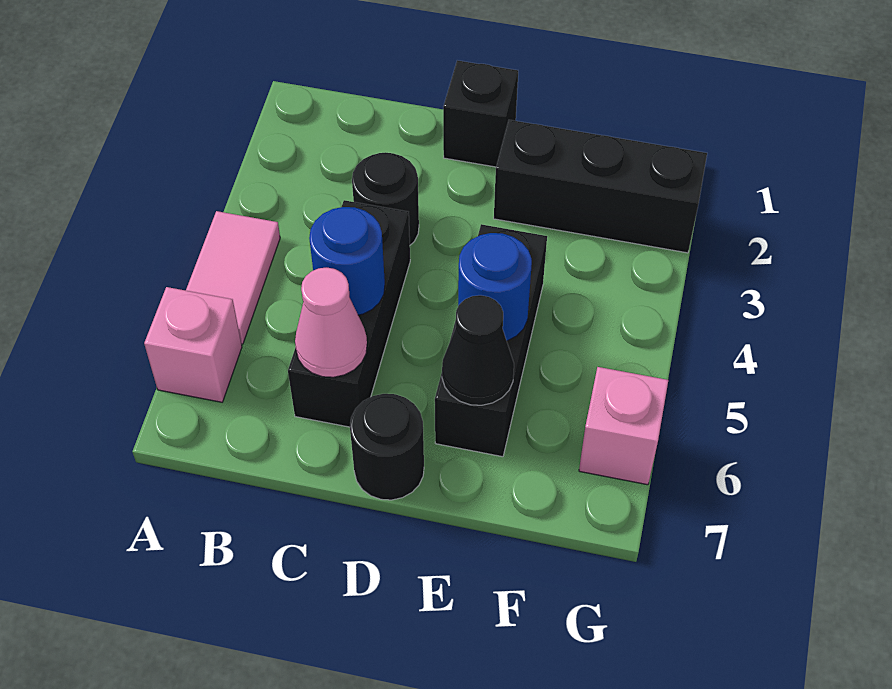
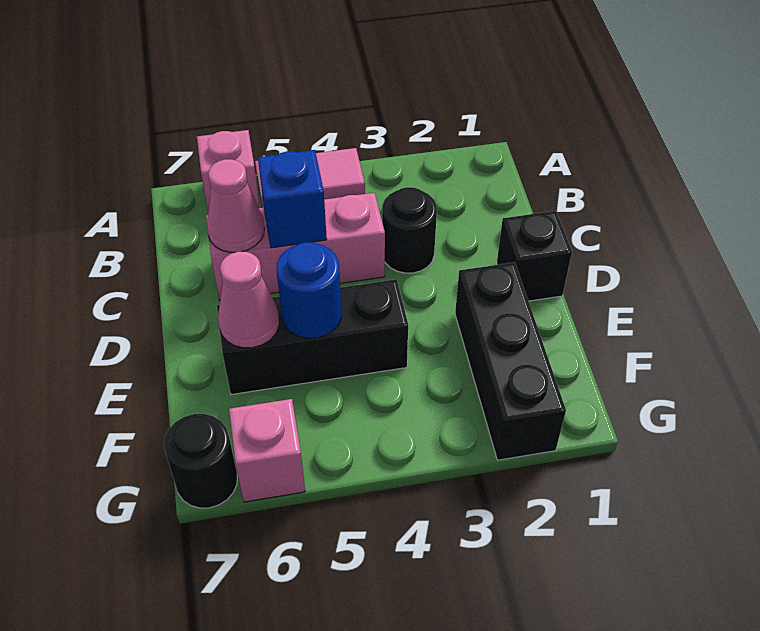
black 1x3 brick [288,200,410,427] -> pink 1x3 brick [206,193,385,300]
blue 1x1 round brick [309,207,385,315] -> blue 1x1 brick [258,150,327,248]
black 1x1 round brick [350,394,424,500] -> black 1x1 round brick moved to [164,414,237,508]
black 1x1 cone [442,295,514,405] -> pink 1x1 cone [218,252,279,348]

